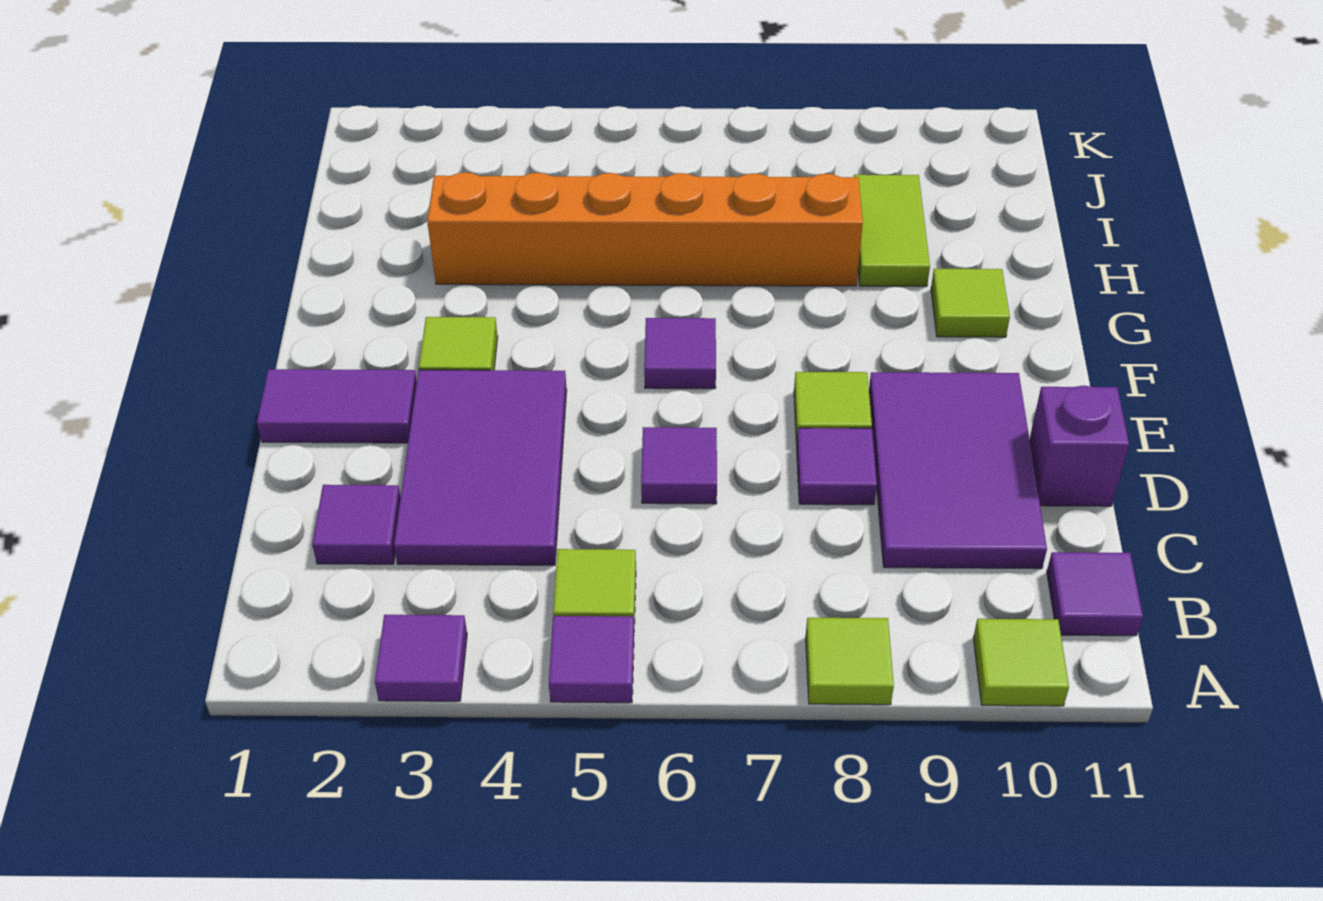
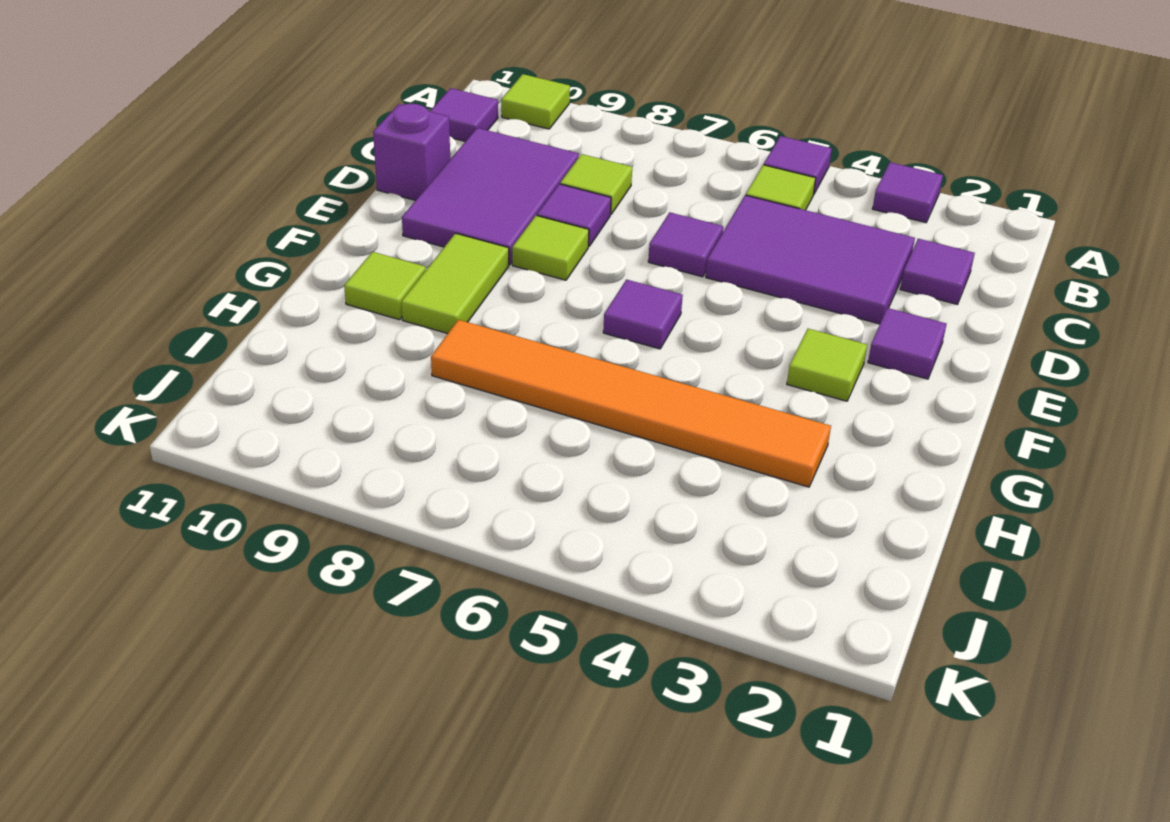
lime 1x1 tile [806,618,894,705] -> lime 1x1 tile moved to [560,154,632,214]
purple 2x3 tile [394,370,567,565] -> purple 2x3 tile turned to [706,195,915,324]
purple 1x2 tile [257,369,417,443] -> purple 1x1 tile [868,308,946,379]
orange 1x6 brick [427,172,863,286] -> orange 1x6 tile [431,320,831,487]
lime 1x2 tile [854,175,930,286] -> lime 1x2 tile moved to [401,233,509,334]

